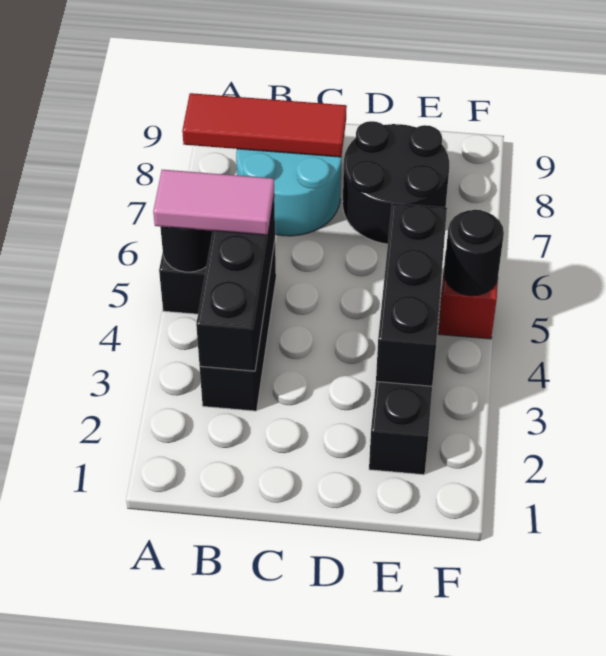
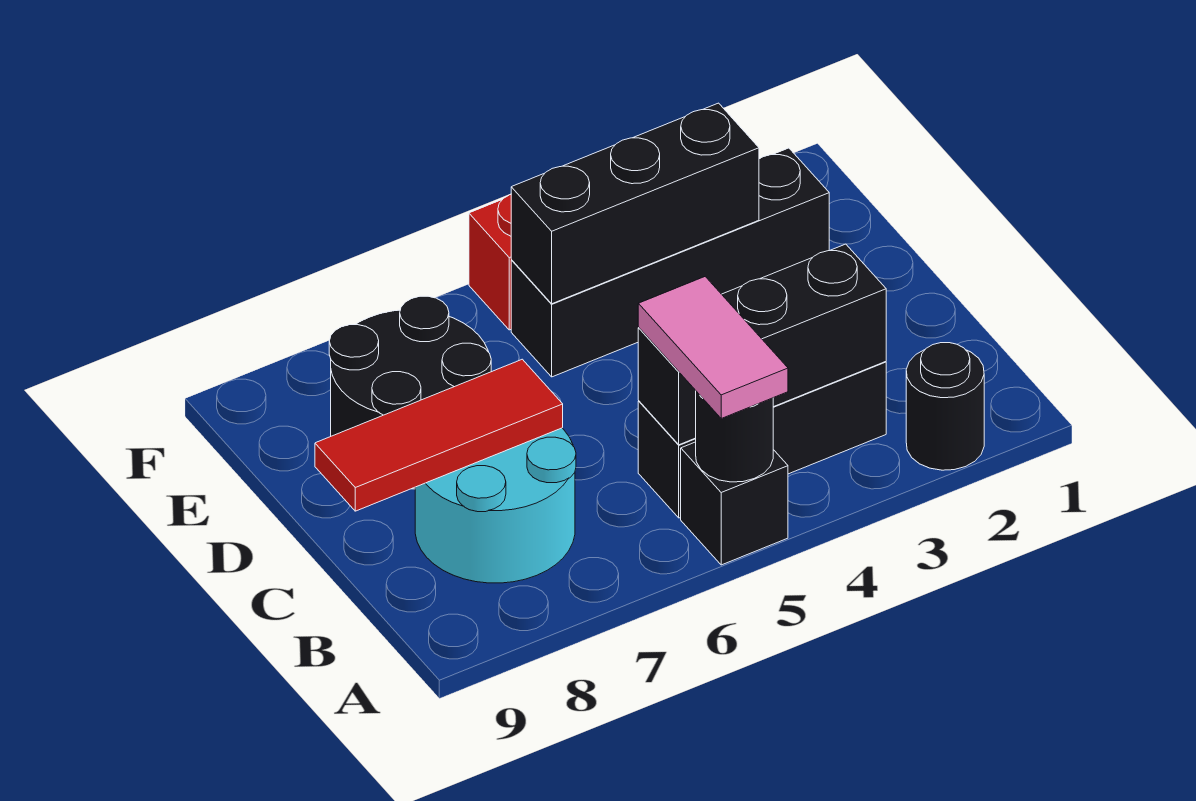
red 1x3 tile [182,93,347,157] -> red 1x3 tile turned to [315,359,563,511]
black 1x1 round brick [444,210,504,296] -> black 1x1 round brick moved to [906,343,984,470]

